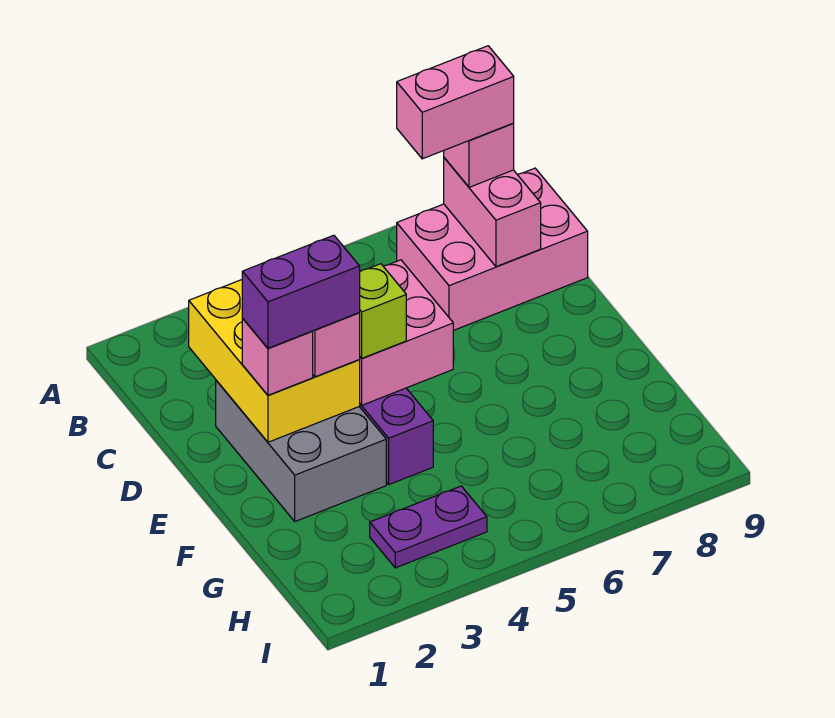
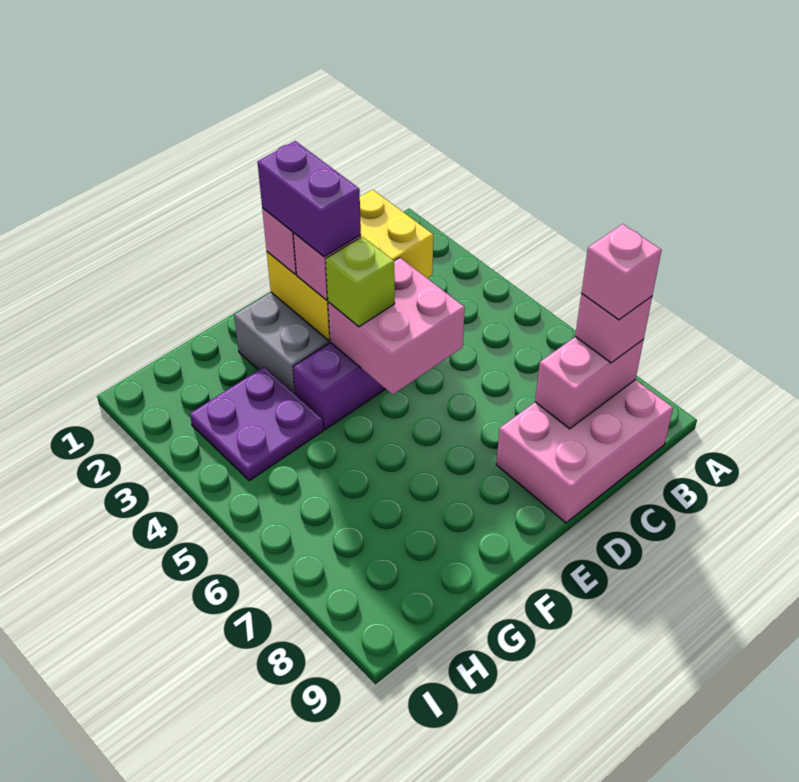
pink 2x3 brick [397,168,588,330] -> pink 2x3 brick turned to [496,380,673,523]
pink 1x2 brick [397,46,514,159] -> pink 1x1 brick [581,224,662,320]
purple 1x2 plate [370,486,487,568] -> purple 2x2 plate [190,367,323,481]

